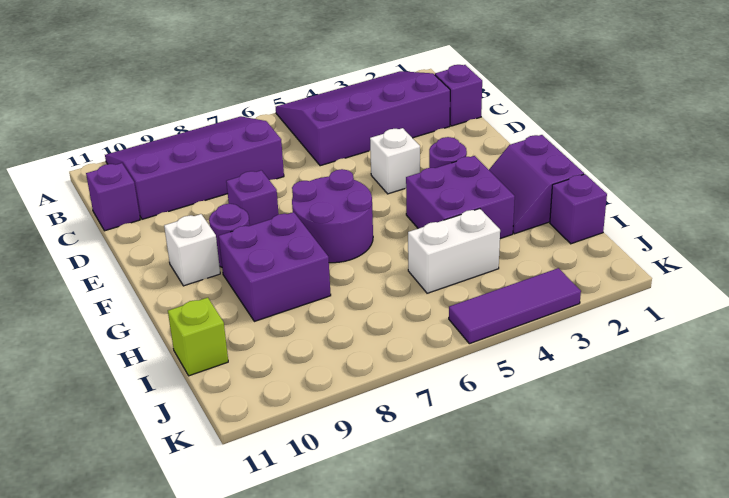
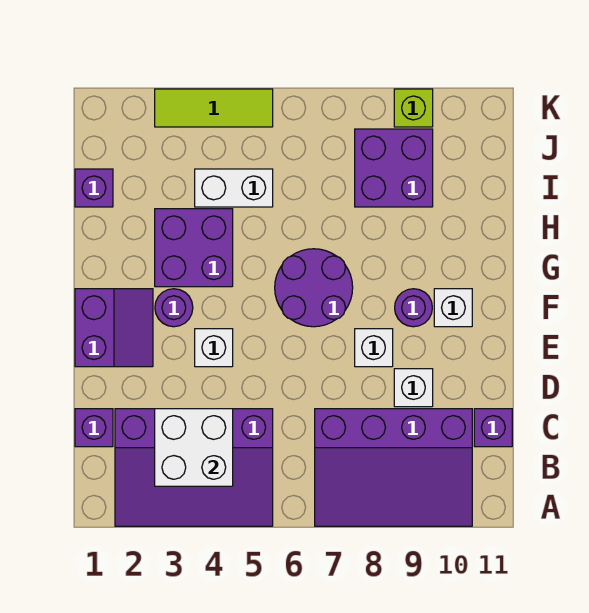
none -> white 2x2 brick [155,409,233,486]
none -> white 1x1 brick [394,369,433,407]
purple 1x1 brick [226,170,279,226] -> white 1x1 brick [355,329,393,367]
purple 2x2 slope [489,135,584,234] -> purple 2x2 slope moved to [75,289,153,367]
purple 2x2 brick [219,212,331,321] -> purple 2x2 brick moved to [355,129,433,207]
lime 1x1 brick [168,298,228,376] -> lime 1x1 brick moved to [394,89,433,127]
purple 1x3 tile [449,268,581,344] -> lime 1x3 tile [155,89,273,127]

